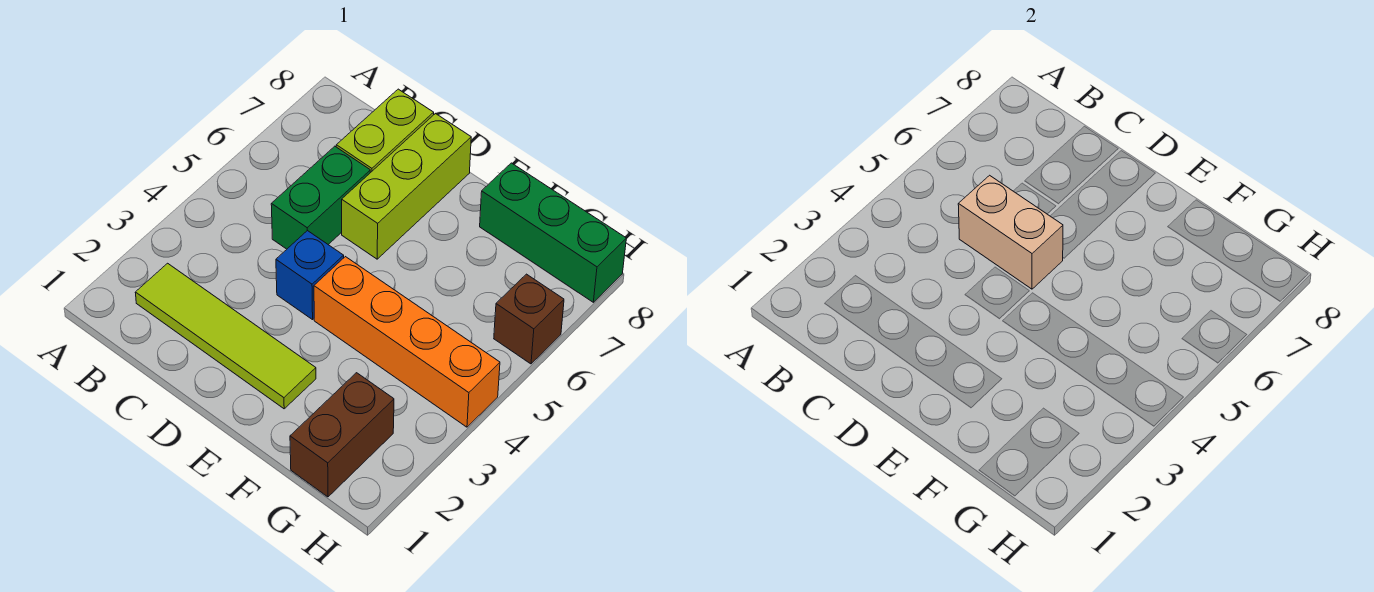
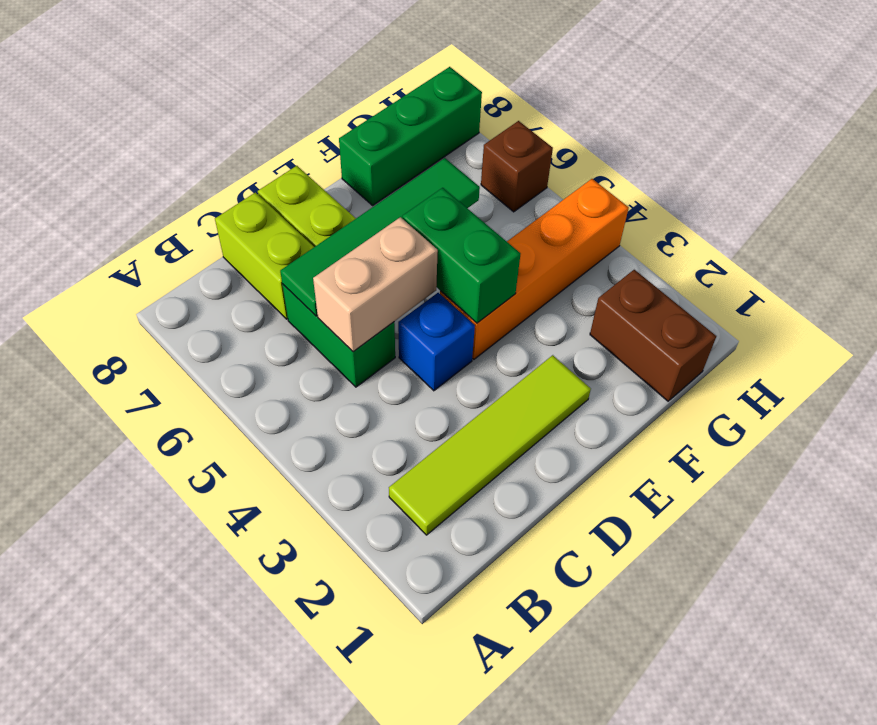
none -> green 1x4 tile [280,158,480,316]
none -> green 1x2 brick [402,188,520,323]

